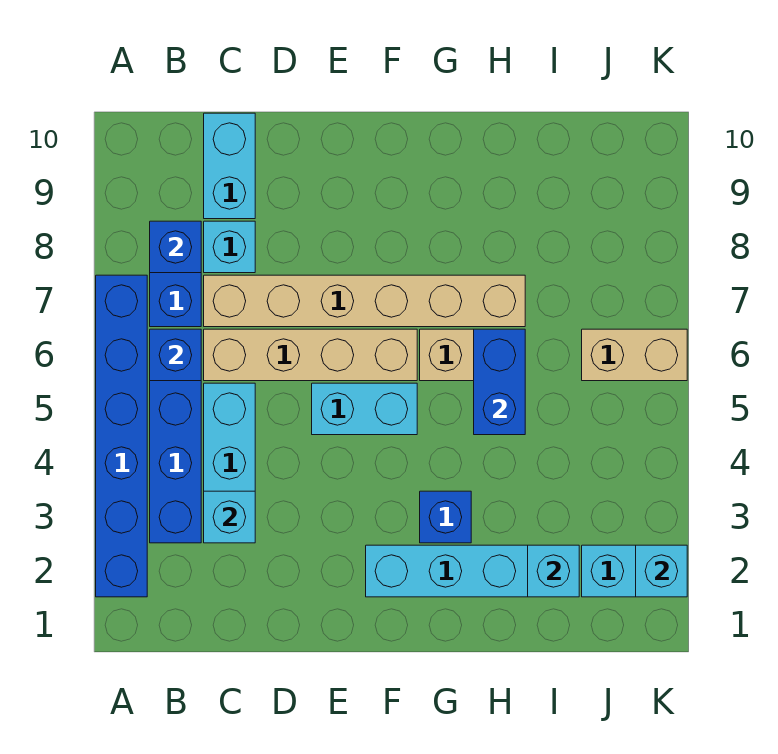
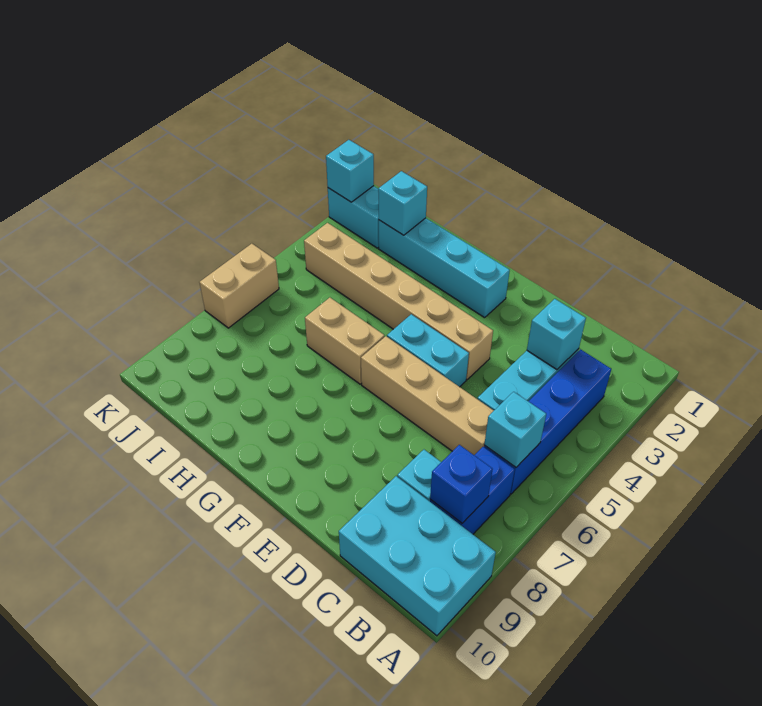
blue 1x6 brick [96,275,147,597] -> none
blue 1x1 brick [150,329,201,381] -> cyan 1x1 brick [484,392,546,467]
tan 1x6 brick [204,275,525,327] -> tan 1x6 brick moved to [304,223,493,380]
cyan 1x2 brick [204,113,255,219] -> cyan 2x3 brick [339,476,496,636]
blue 1x1 brick [420,491,471,543] -> none
blue 1x2 brick [474,329,525,435] -> none
tan 1x2 brick [582,329,687,381] -> tan 1x2 brick turned to [199,244,279,328]

